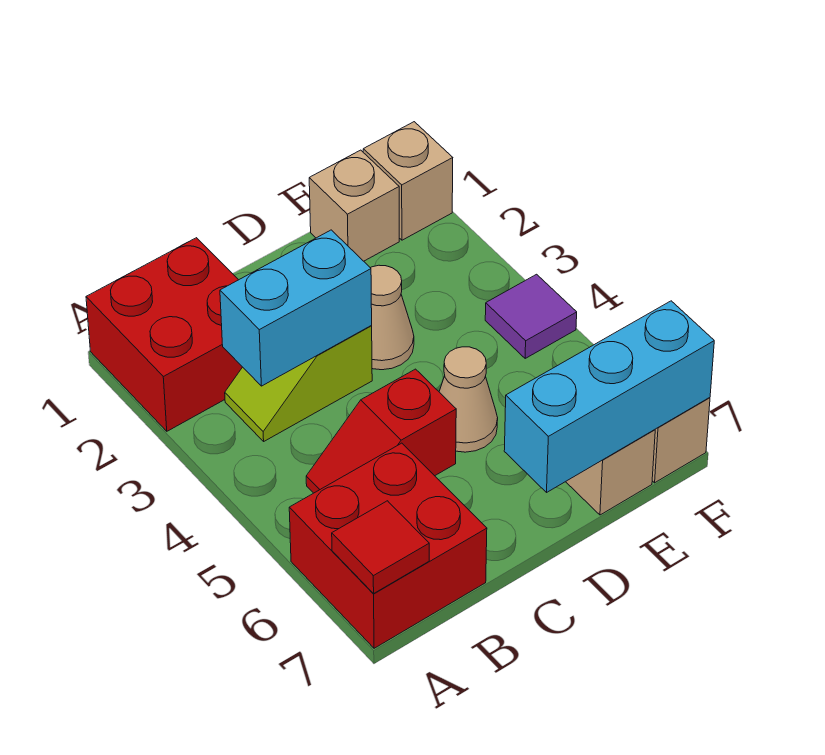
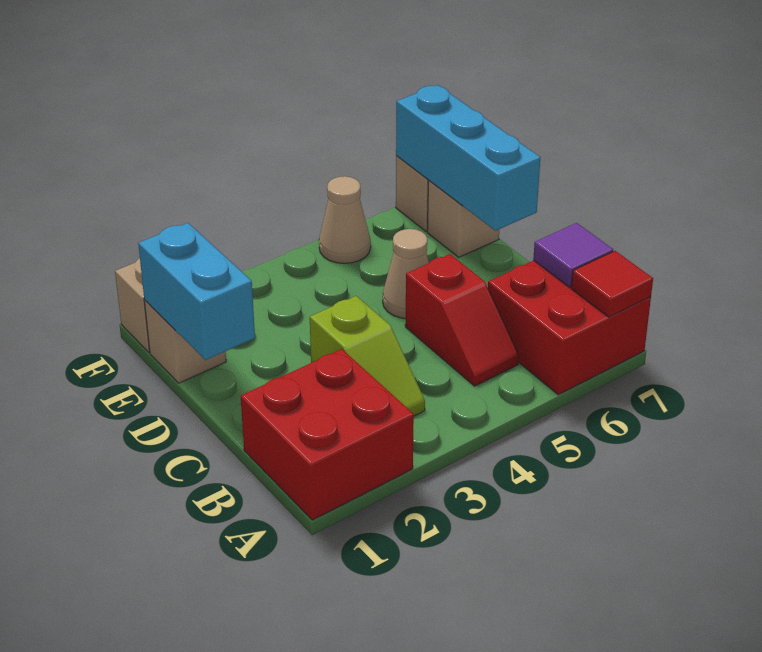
cyan 1x2 brick [220,230,372,386] -> cyan 1x2 brick moved to [138,223,255,360]
tan 1x1 cone [371,265,414,370] -> tan 1x1 cone moved to [319,176,371,263]
purple 1x1 tile [485,274,577,358] -> purple 1x1 tile moved to [533,223,613,287]

